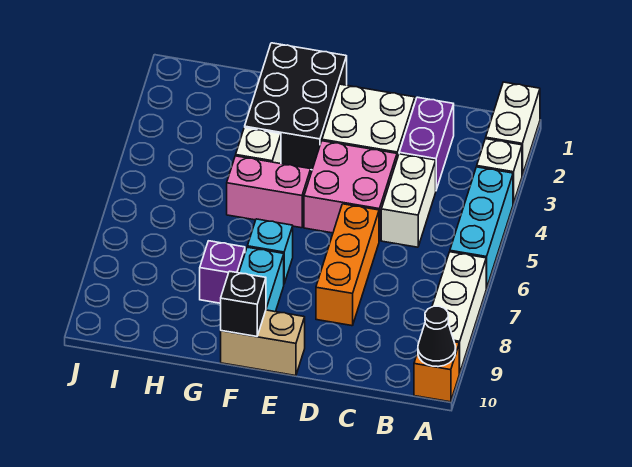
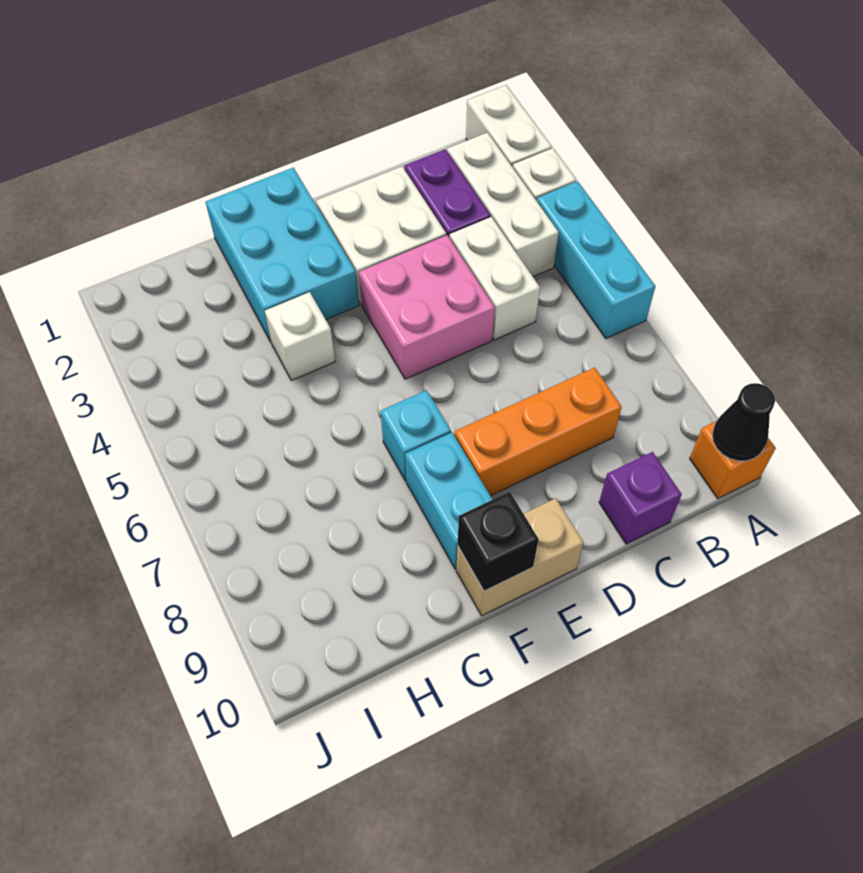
white 1x3 brick [432,252,486,373] -> white 1x3 brick moved to [447,133,559,277]
orange 1x3 brick [316,204,379,326] -> orange 1x3 brick turned to [454,368,622,496]
black 2x3 brick [245,43,347,170] -> cyan 2x3 brick [206,168,359,342]
pink 1x2 brick [227,156,311,228] -> none
purple 1x1 brick [200,241,245,303] -> purple 1x1 brick moved to [599,452,682,544]

